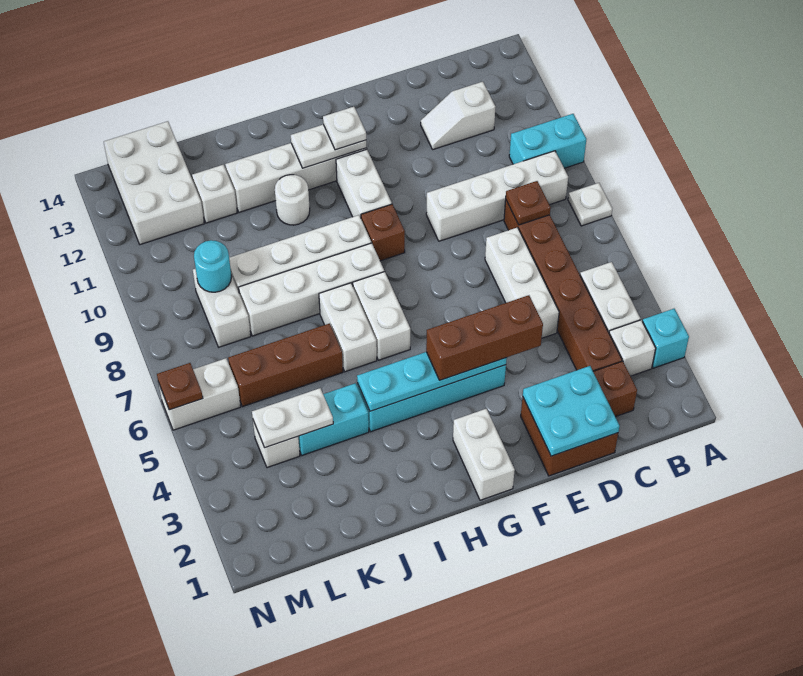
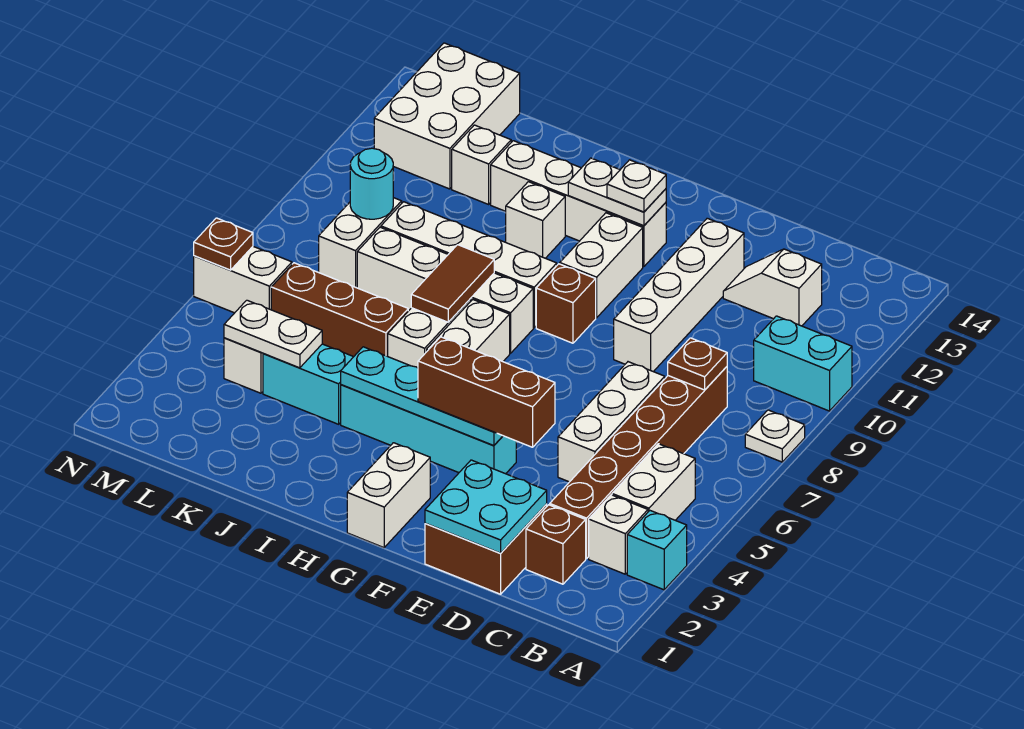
white 1x4 brick [426,151,568,241] -> white 1x4 brick turned to [614,218,744,372]
none -> brown 1x2 tile [411,245,494,322]
white 1x1 round brick [275,175,310,225] -> white 1x1 brick [506,182,565,258]

